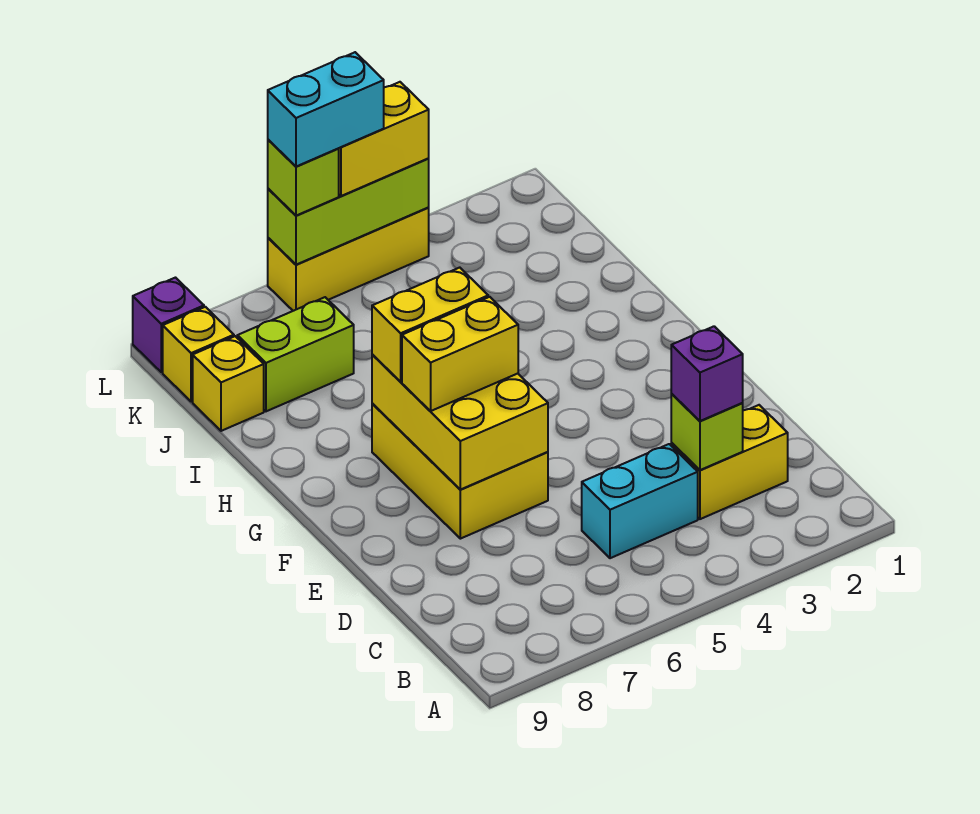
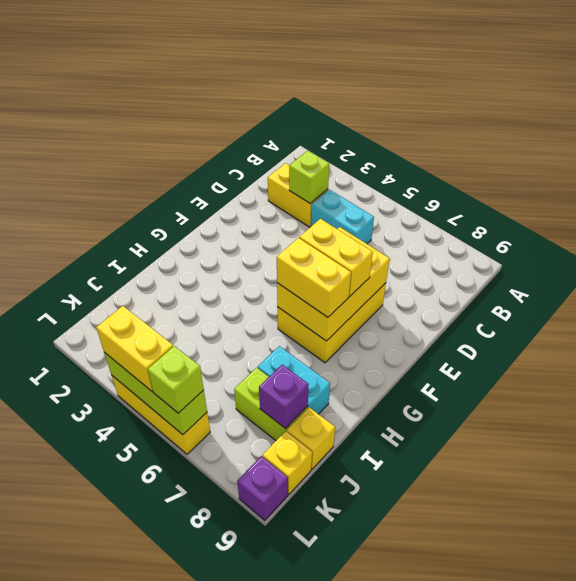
purple 1x1 brick [671,326,743,421] -> purple 1x1 brick moved to [259,365,309,429]
cyan 1x2 brick [268,52,384,167] -> cyan 1x2 brick moved to [258,346,330,414]

